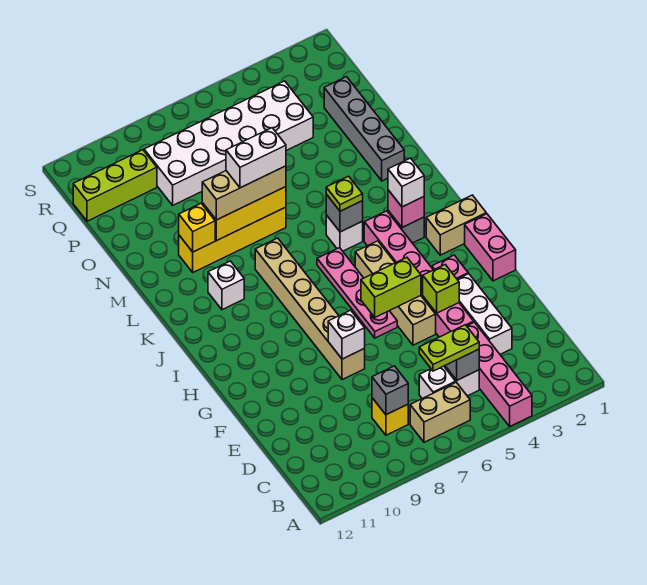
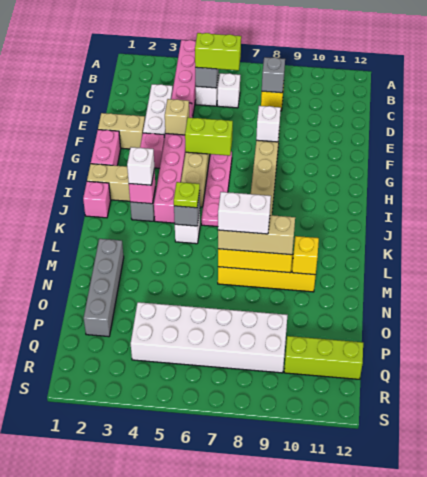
tan 1x2 brick [410,382,470,442] -> tan 1x2 brick moved to [98,113,145,149]
lime 1x2 plate [419,325,479,371] -> lime 1x2 brick [195,33,241,70]
lime 1x1 brick [423,265,459,313] -> tan 1x1 brick [165,99,189,135]
none -> pink 1x1 brick [83,181,111,218]
white 1x1 brick [208,261,244,310] -> none

